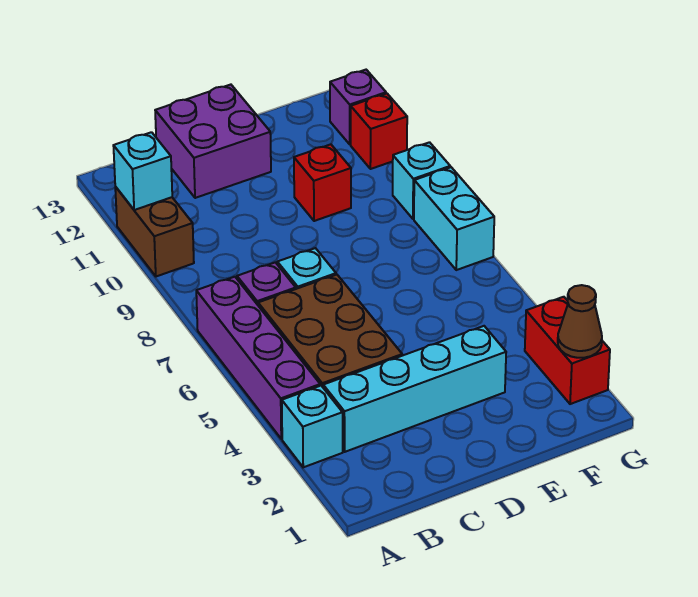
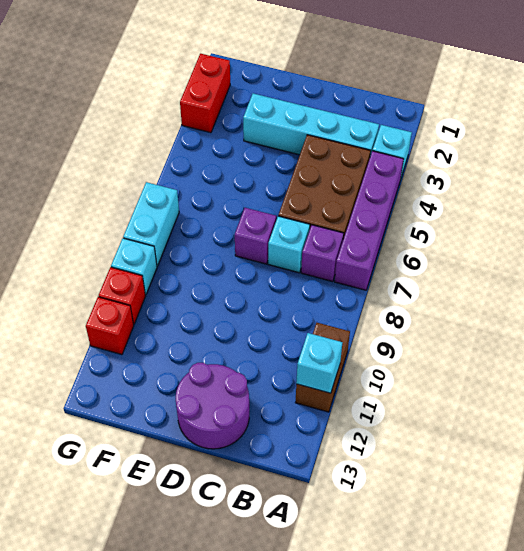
purple 2x2 brick [155,85,271,198] -> purple 2x2 round brick [176,363,249,449]
red 1x1 brick [294,144,351,221] -> red 1x1 brick moved to [99,267,145,324]
brown 1x1 cone [558,285,602,358] -> none
purple 1x1 brick [330,70,386,144] -> purple 1x1 brick moved to [235,208,276,264]

